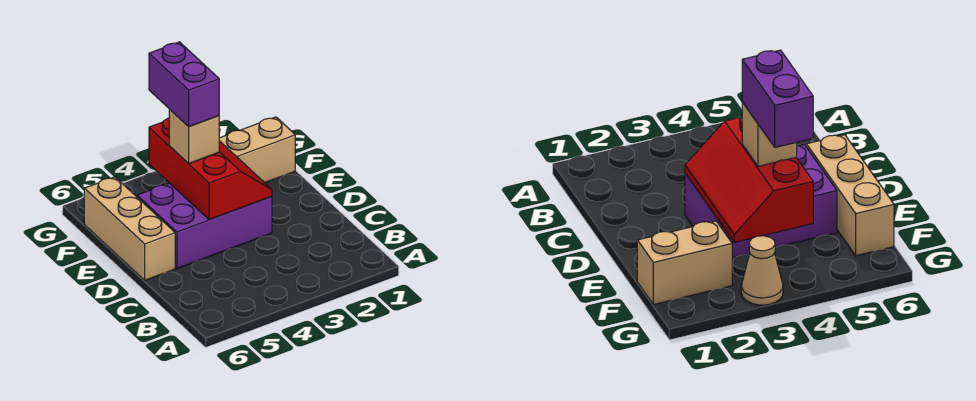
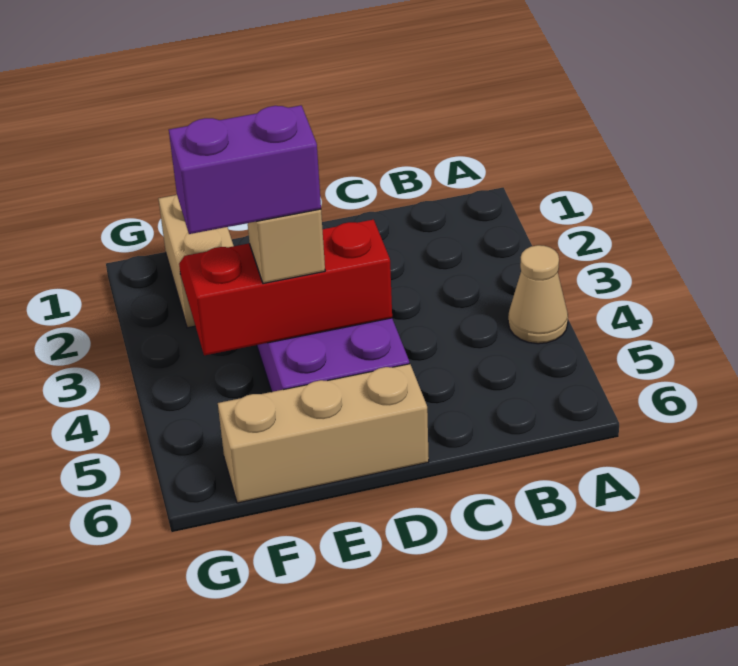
tan 1x1 cone [741,236,783,305] -> tan 1x1 cone moved to [508,245,568,344]

